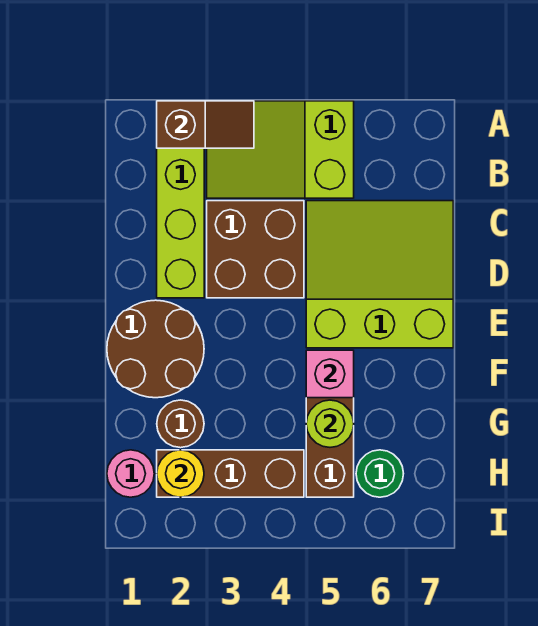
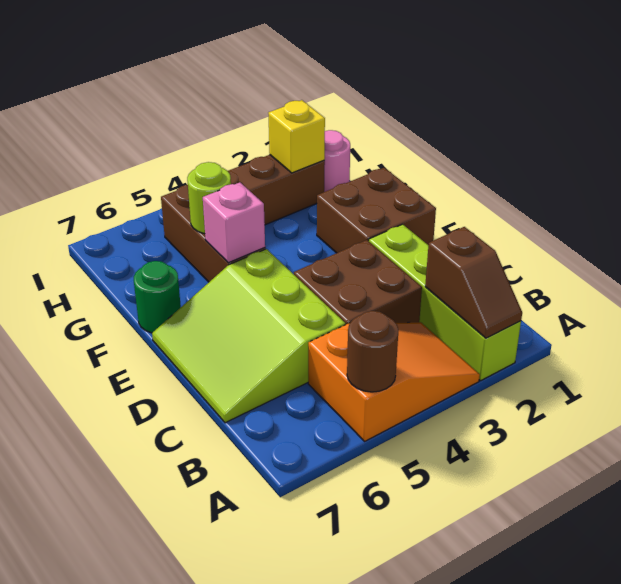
brown 1x2 slope [157,101,254,148] -> brown 1x2 slope turned to [425,227,522,338]
lime 2x3 slope [207,101,354,198] -> orange 2x3 slope [308,322,480,441]
lime 3x3 slope [306,201,453,348] -> lime 3x3 slope turned to [152,249,345,423]
brown 2x2 round brick [107,300,204,398] -> brown 2x2 brick [317,168,436,253]
brown 1x1 round brick [157,400,204,448] -> brown 1x1 round brick moved to [347,311,398,392]
yellow 1x1 round brick [157,450,204,497] -> yellow 1x1 brick [268,100,325,173]
green 1x1 round brick [356,450,404,497] -> green 1x1 round brick moved to [134,261,181,333]

